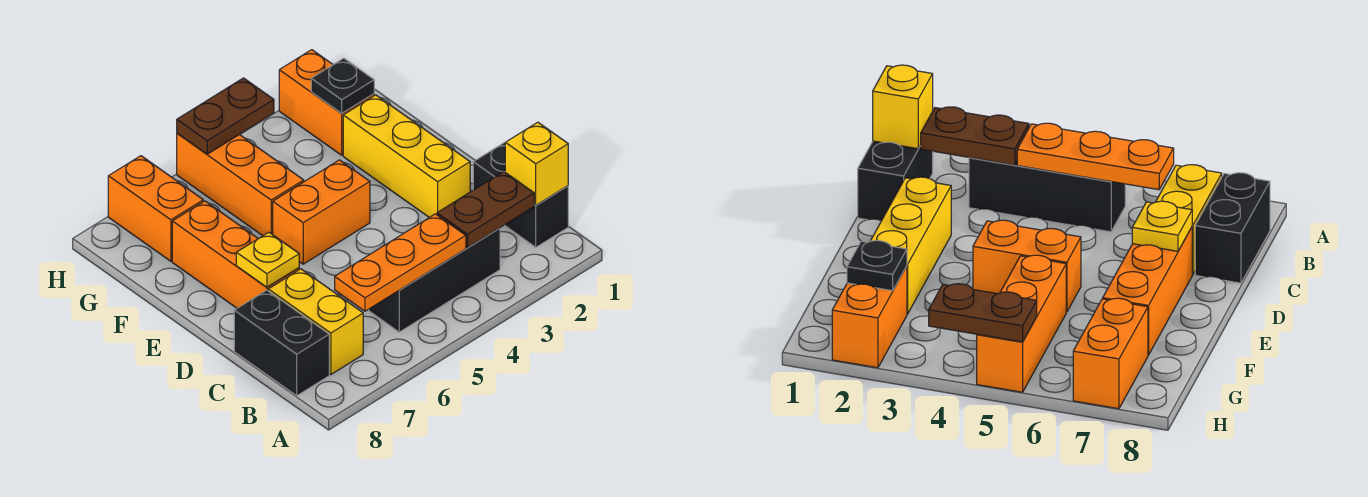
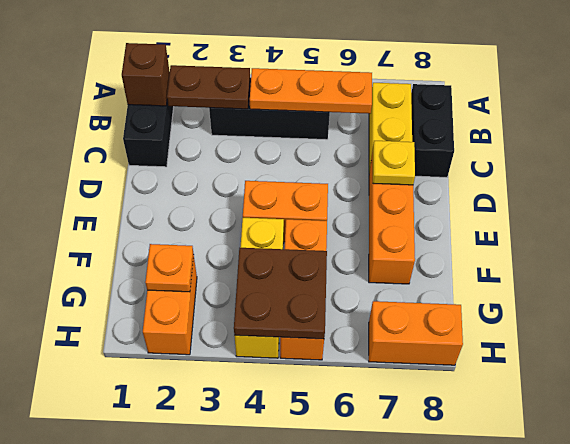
yellow 1x1 brick [505,122,568,205] -> brown 1x1 brick [122,43,170,106]
yellow 1x3 brick [343,95,470,217] -> yellow 1x3 brick moved to [234,218,284,358]
black 1x1 plate [311,58,374,113] -> orange 1x1 plate [145,244,194,292]
orange 1x2 brick [108,156,203,261] -> orange 1x2 brick turned to [369,301,463,365]
brown 1x2 plate [177,78,274,154] -> brown 2x2 plate [234,248,327,339]

